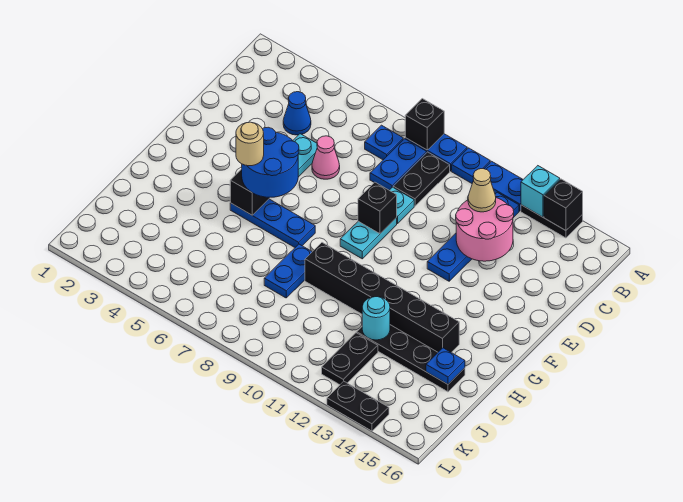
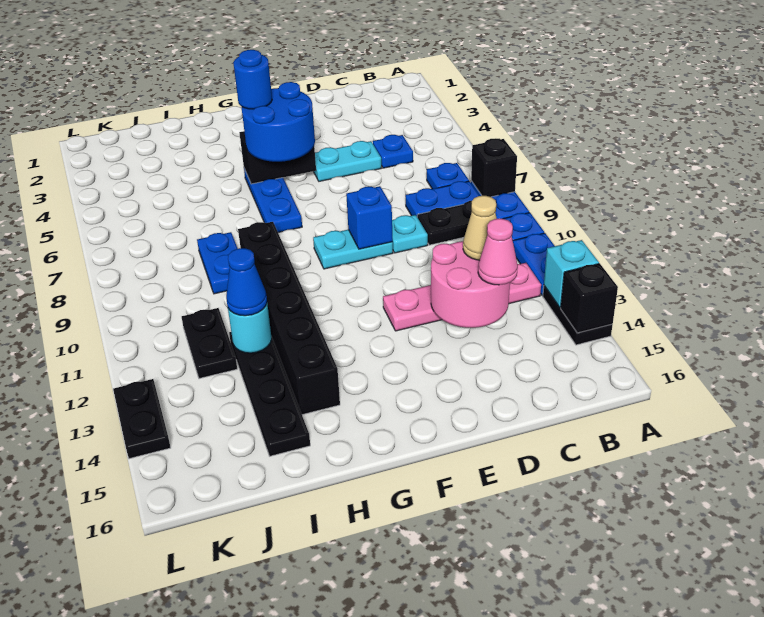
blue 1x4 plate [427,192,519,281] -> pink 1x4 plate [383,263,541,331]
blue 1x1 cone [283,92,311,135] -> blue 1x1 cone moved to [226,248,267,316]
pink 1x1 cone [312,136,340,179] -> pink 1x1 cone moved to [478,219,518,285]
black 1x1 brick [358,182,397,234] -> blue 1x1 brick [346,186,393,249]
tan 1x1 round brick [236,122,264,166] -> blue 1x1 round brick [233,50,272,109]
blue 1x2 plate [264,244,312,298] -> blue 1x2 plate turned to [197,232,238,294]
blue 1x1 plate [426,348,465,384] -> blue 1x1 plate moved to [373,135,413,168]
black 1x2 plate [322,333,378,385] -> black 1x2 plate turned to [182,308,237,379]

